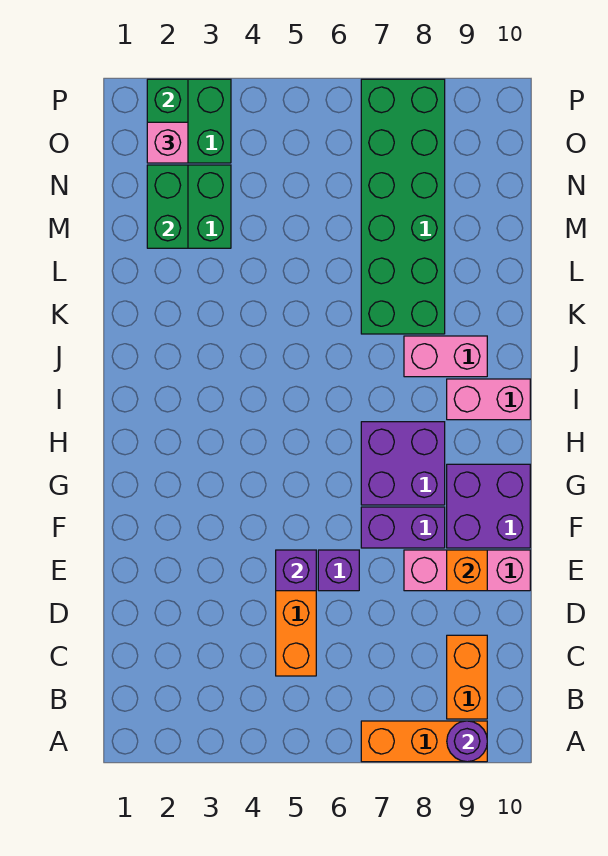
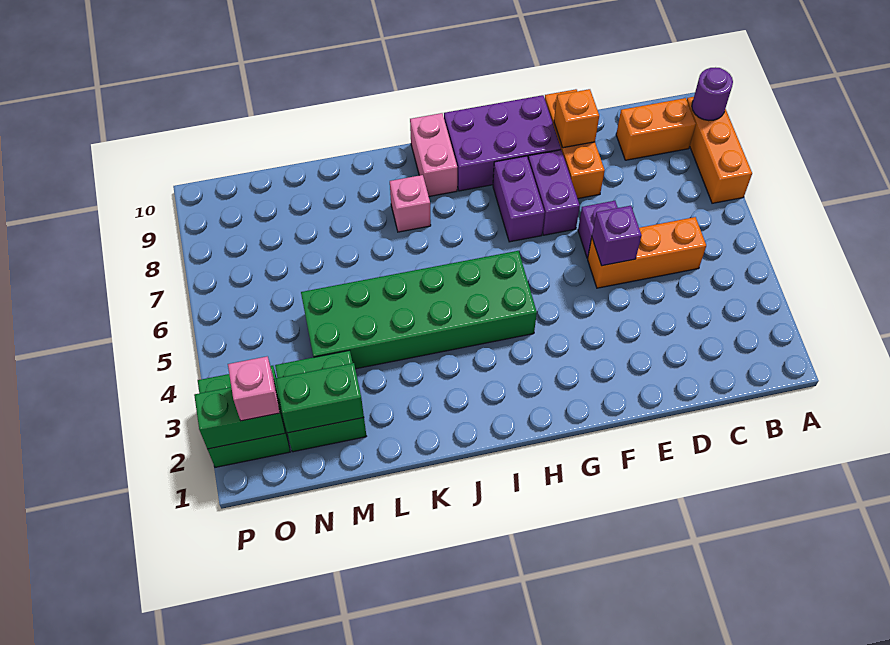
pink 1x3 brick [404,550,530,591] -> orange 1x3 brick [545,89,605,199]
purple 2x2 brick [447,464,530,548] -> purple 2x3 brick [444,95,561,191]
purple 2x2 brick [361,422,445,505] -> purple 1x2 brick [493,156,545,242]
pink 1x2 brick [404,336,487,377] -> pink 1x1 brick [390,175,431,232]
green 2x6 brick [361,79,445,334] -> green 2x6 brick moved to [301,251,537,369]

